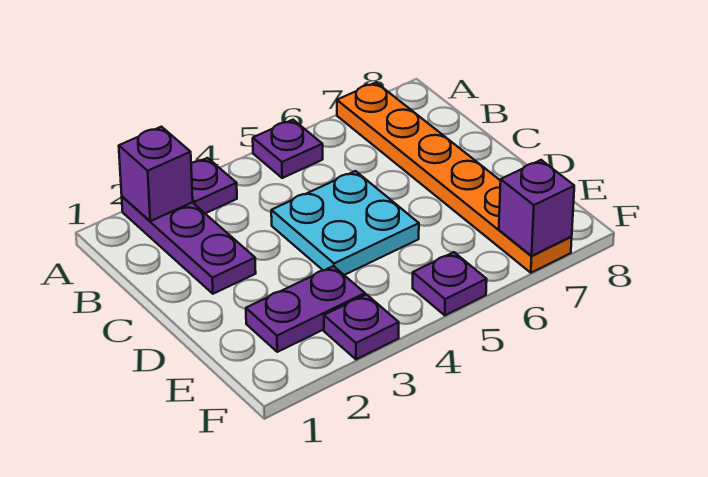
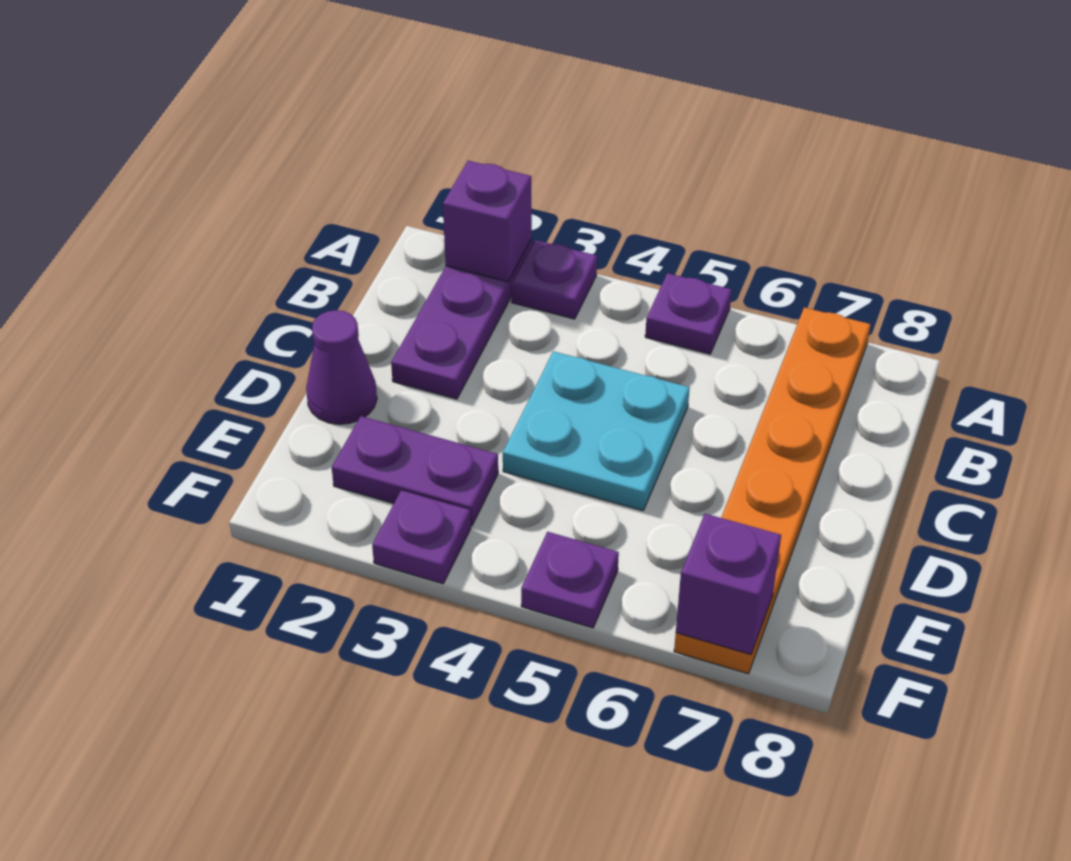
none -> purple 1x1 cone [306,310,377,424]

